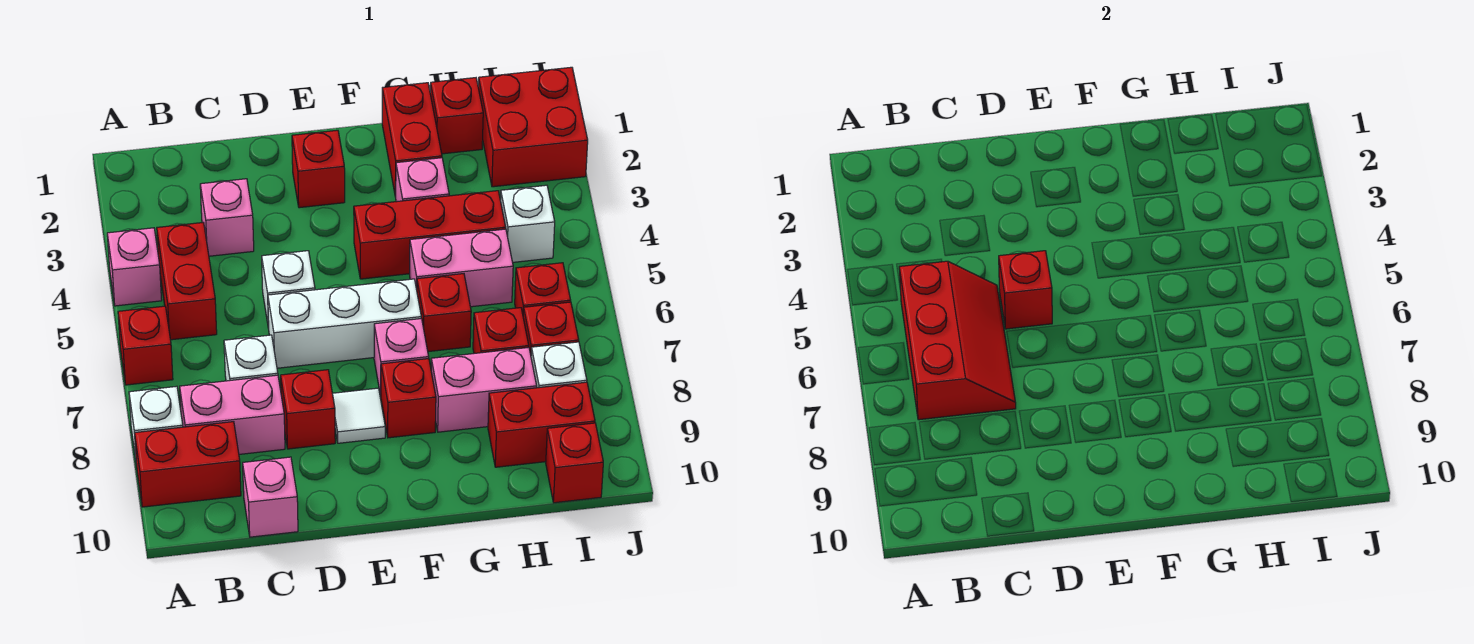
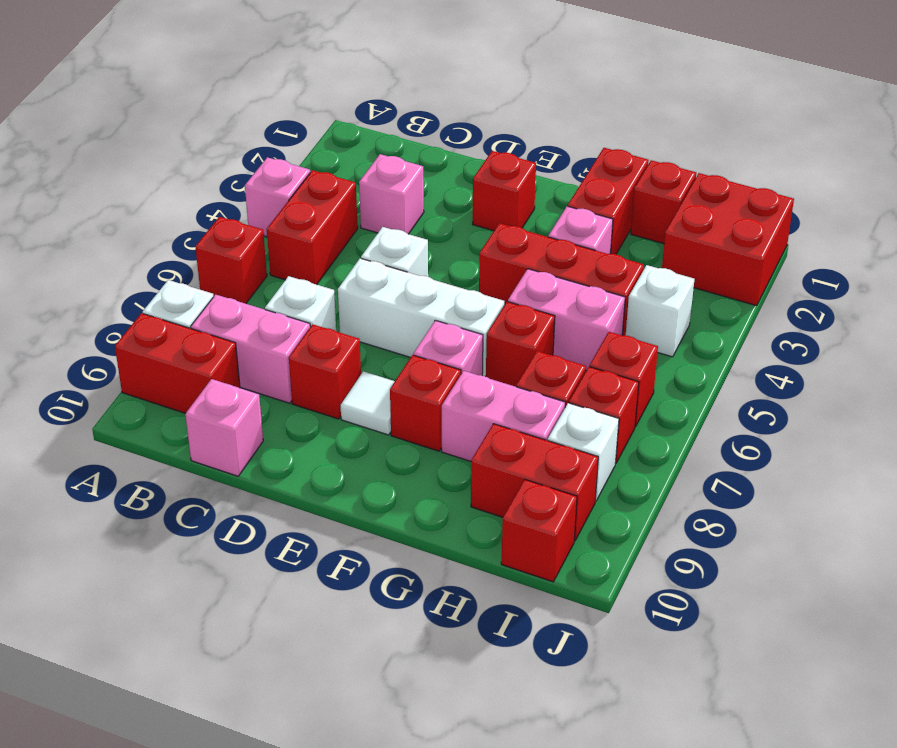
red 2x3 slope [899,261,1016,420] -> none
red 1x1 brick [999,251,1052,329] -> none

